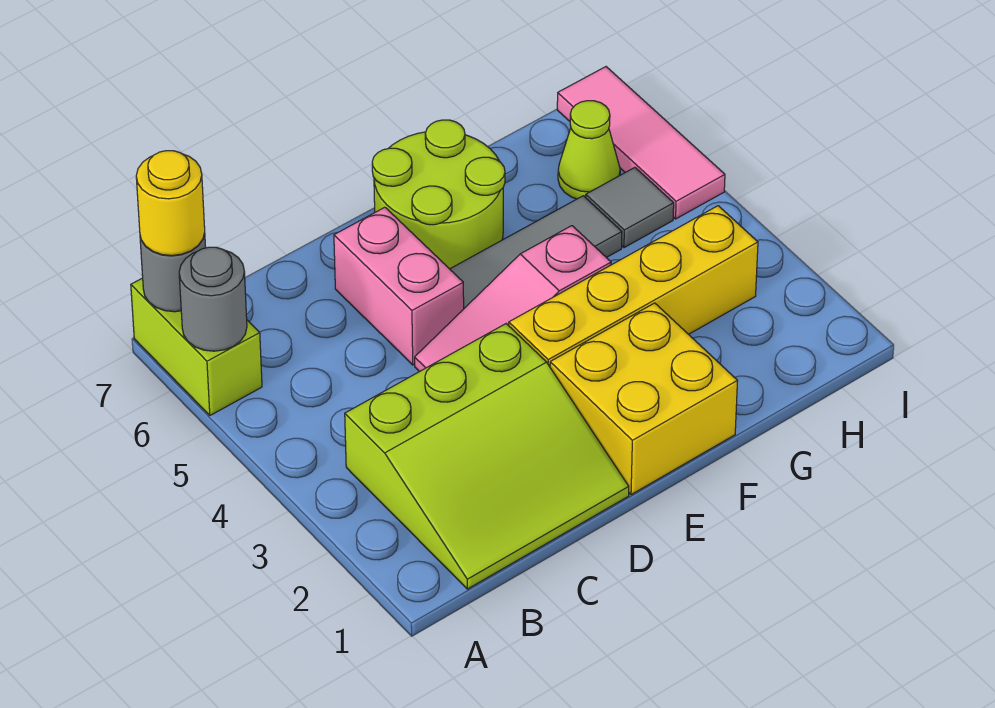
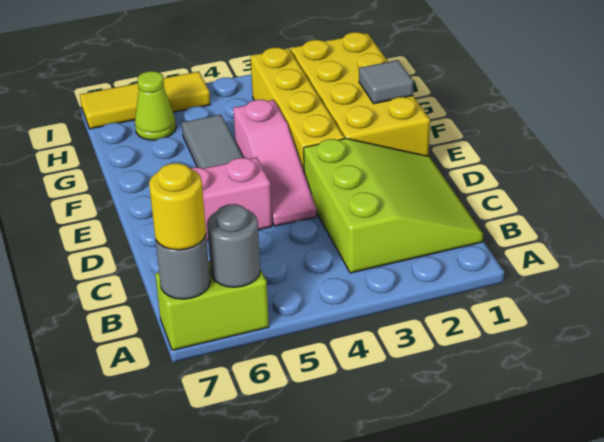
yellow 2x2 brick [550,303,737,495] -> yellow 2x4 brick [291,32,430,156]
lime 2x2 round brick [372,120,505,269] -> none
grey 1x1 tile [586,168,674,248] -> grey 1x1 tile moved to [359,60,414,104]
pink 1x3 tile [557,67,725,219] -> yellow 1x3 tile [80,71,210,129]

